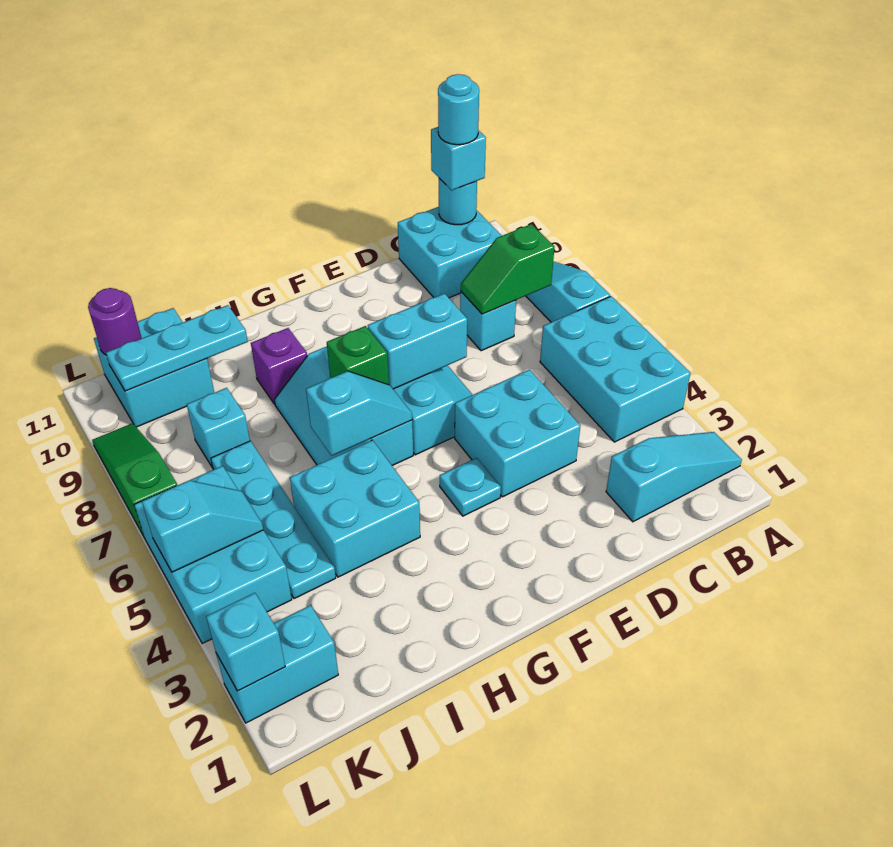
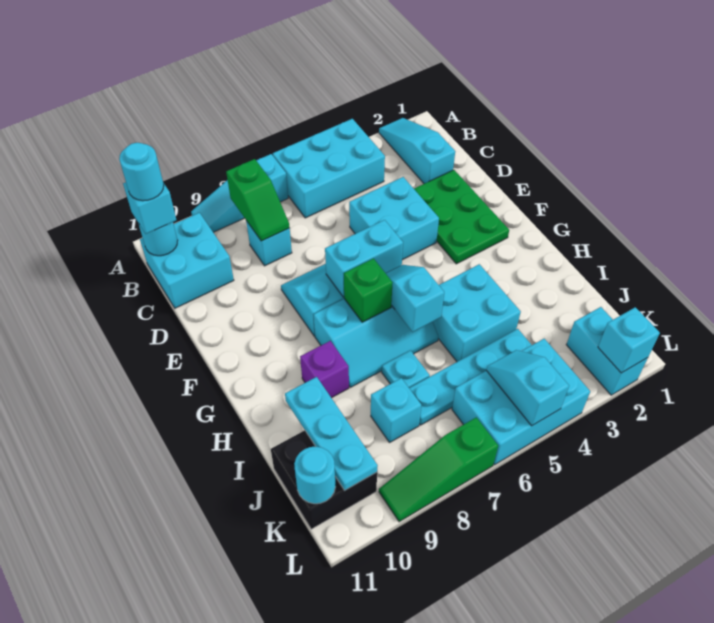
none -> green 2x3 plate [414,170,509,264]
cyan 1x2 brick [368,294,467,389] -> cyan 1x2 brick turned to [325,220,403,297]
cyan 1x1 plate [440,458,501,516] -> cyan 1x1 plate moved to [382,350,430,388]
cyan 2x2 brick [94,308,214,427] -> black 2x2 brick [271,430,377,529]
purple 1x1 round brick [88,288,142,355] -> cyan 1x1 round brick [294,447,336,504]

